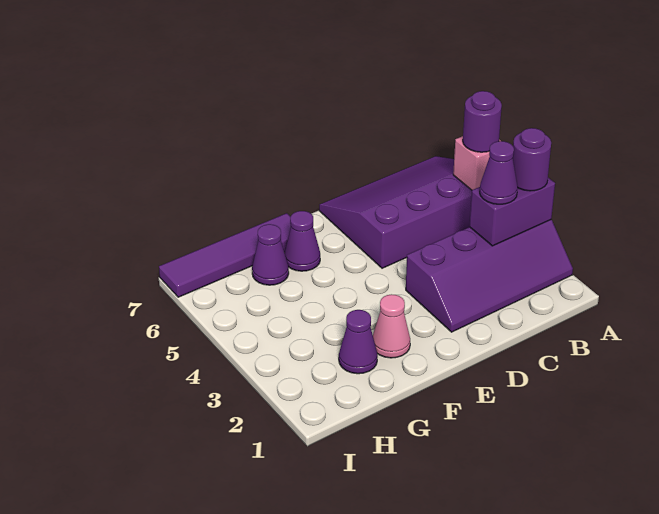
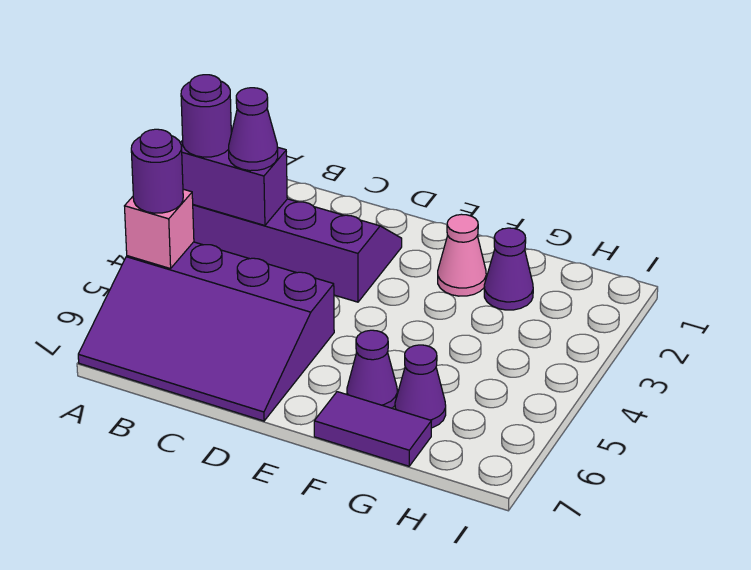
purple 1x4 tile [159,213,291,297] -> purple 1x2 tile [314,392,431,466]

